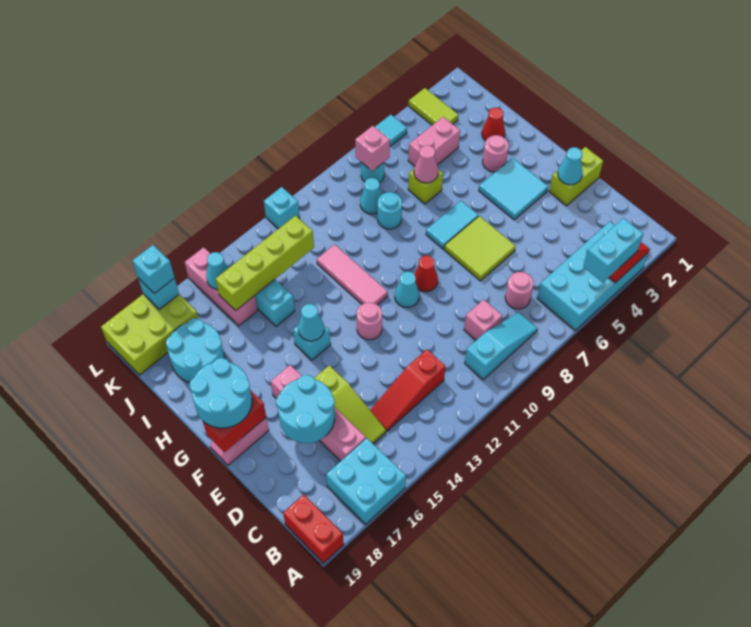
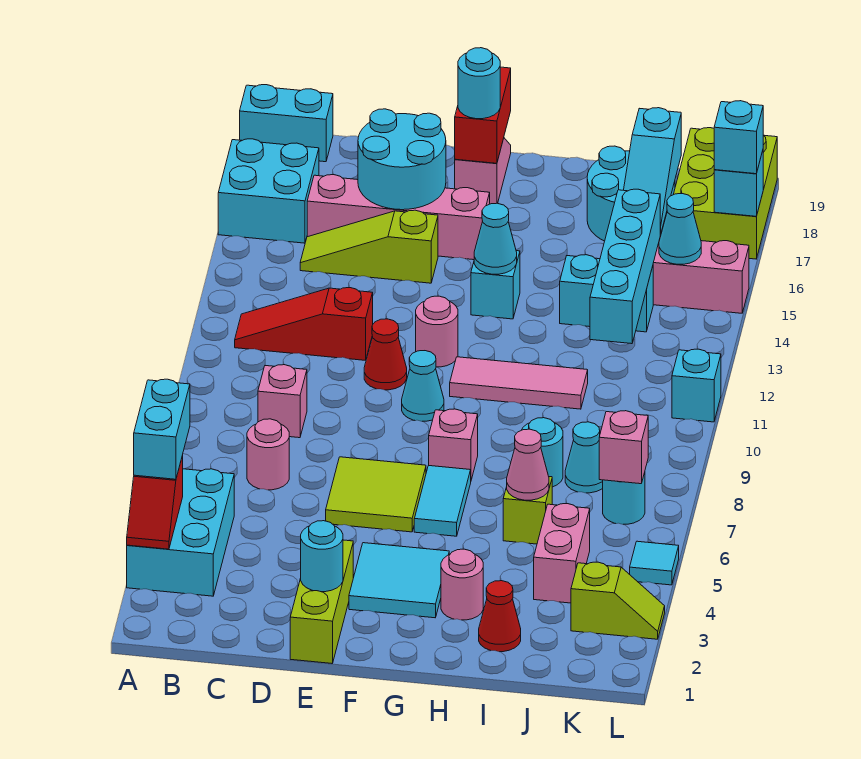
cyan 2x4 brick [537,221,648,330] -> cyan 2x3 brick [127,469,234,596]
red 1x2 brick [283,494,344,563] -> cyan 1x2 brick [240,85,333,162]
cyan 1x3 slope [465,313,538,380] -> cyan 1x3 slope moved to [624,108,681,235]
red 1x3 slope [370,350,446,431] -> red 1x3 slope turned to [235,288,373,360]
lime 1x2 brick [549,147,603,206] -> lime 1x3 brick [290,540,353,663]
cyan 1x1 cone [558,147,583,185] -> cyan 1x1 round brick [301,521,343,592]
red 1x1 cone [414,256,438,292] -> red 1x1 cone moved to [364,319,407,390]
cyan 2x2 round brick [189,358,252,428] -> cyan 1x1 round brick [458,48,500,119]
none -> pink 1x1 brick [429,409,478,480]
lime 1x4 brick [216,216,314,311] -> cyan 1x4 brick [590,189,660,344]
lime 1x2 tile [409,88,458,125] -> lime 1x2 slope [571,562,665,639]

